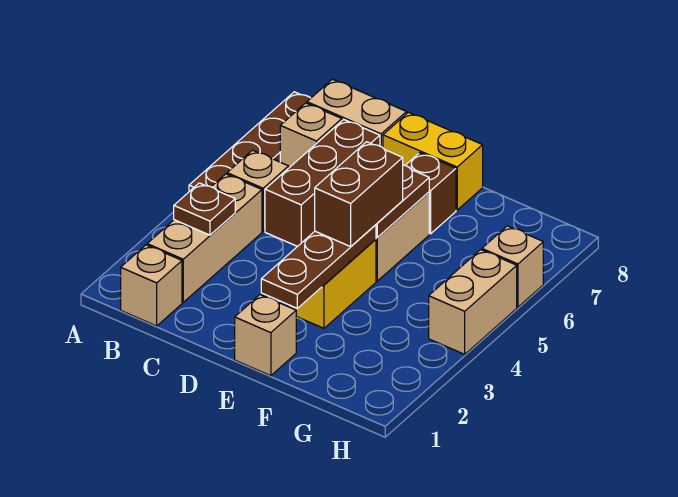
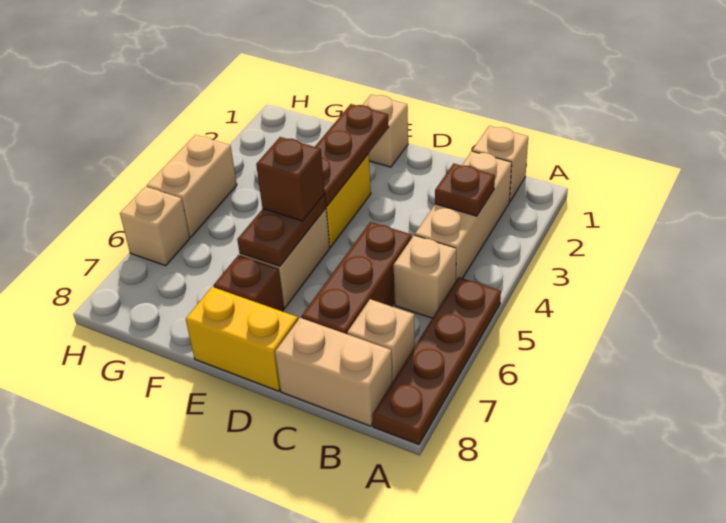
brown 1x2 brick [315,142,403,247] -> brown 1x1 brick [256,137,325,221]

